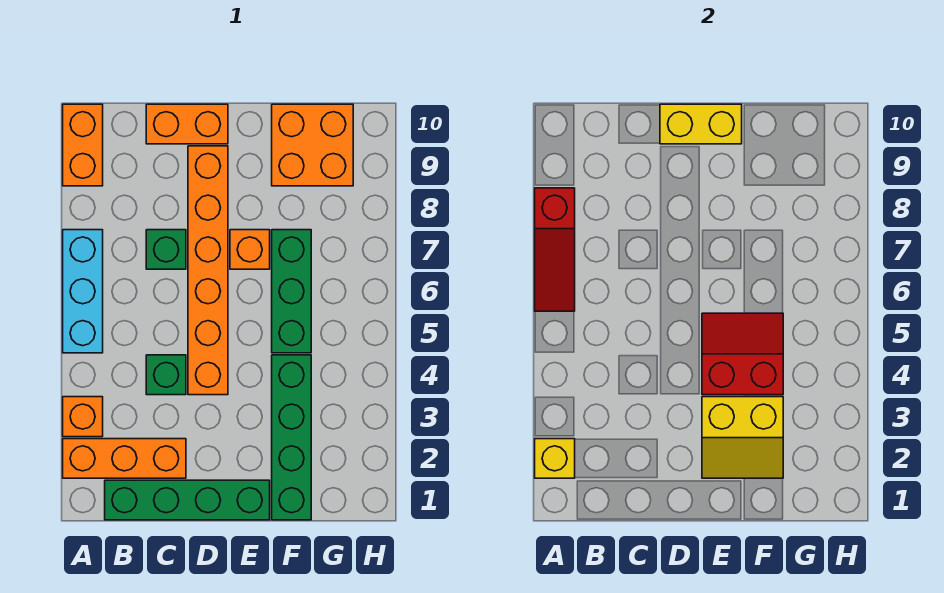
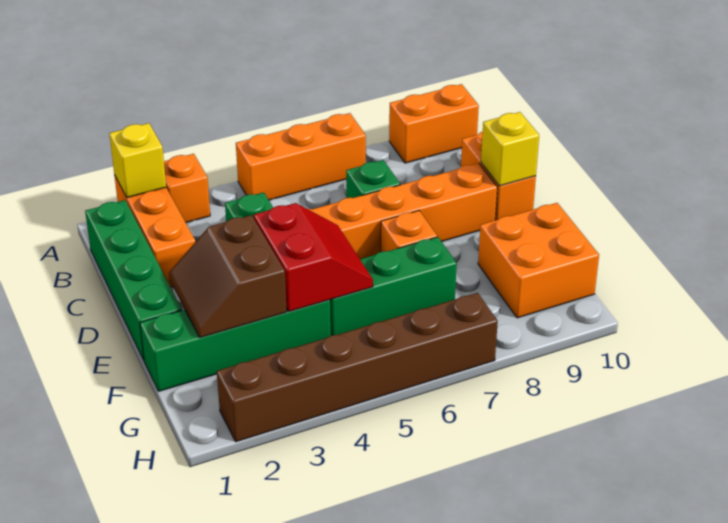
cyan 1x3 brick [63,230,103,353] -> orange 1x3 brick [236,113,366,200]
red 1x3 slope [535,188,575,311] -> none
yellow 1x2 brick [660,104,742,144] -> yellow 1x1 brick [481,112,539,186]
yellow 2x2 slope [702,397,783,478] -> brown 2x2 slope [169,215,287,337]
none -> brown 1x6 brick [217,293,498,442]

